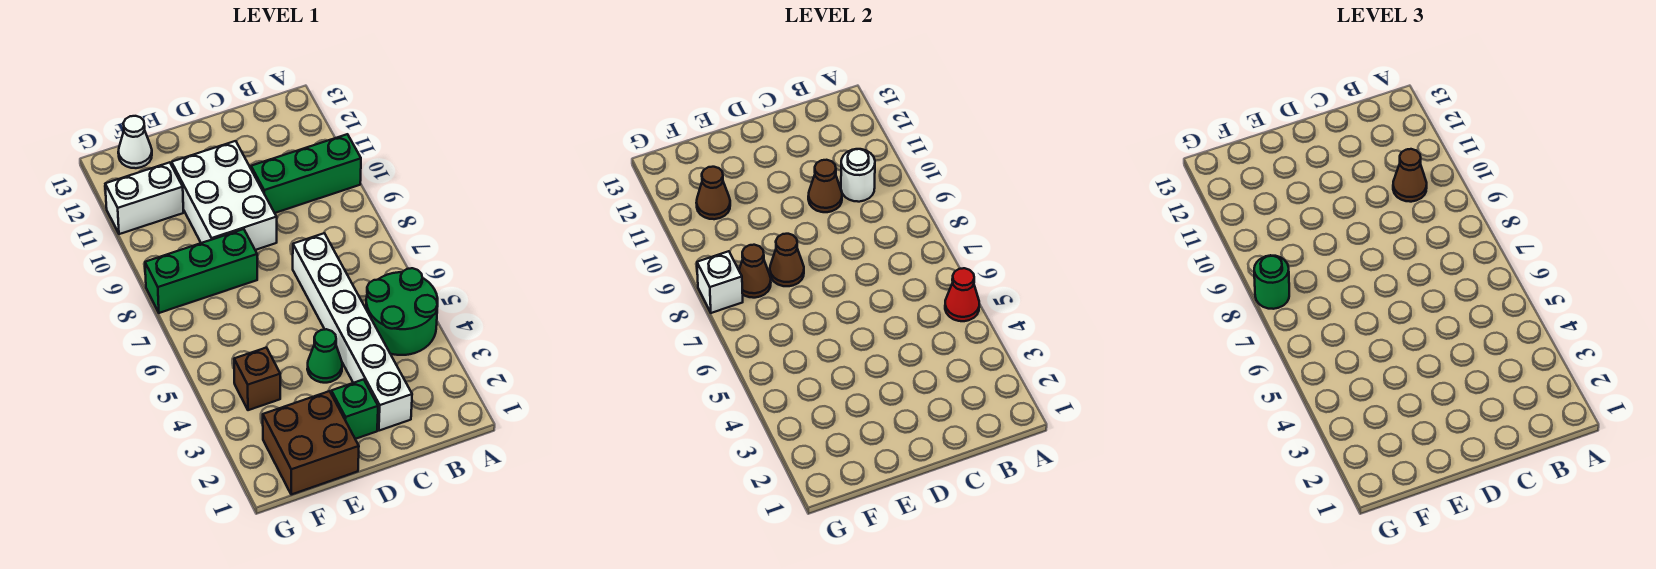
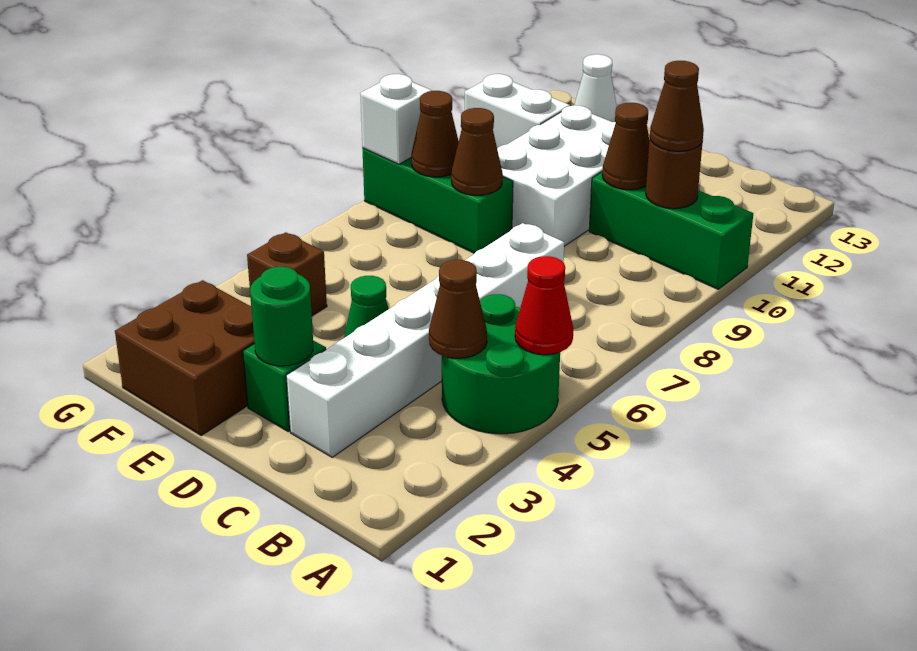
white 1x1 round brick [841,149,875,202] -> brown 1x1 round brick [646,139,703,209]
brown 1x1 cone [696,167,730,219] -> brown 1x1 cone moved to [429,260,487,358]
green 1x1 round brick [1254,255,1289,309] -> green 1x1 round brick moved to [250,267,313,366]

